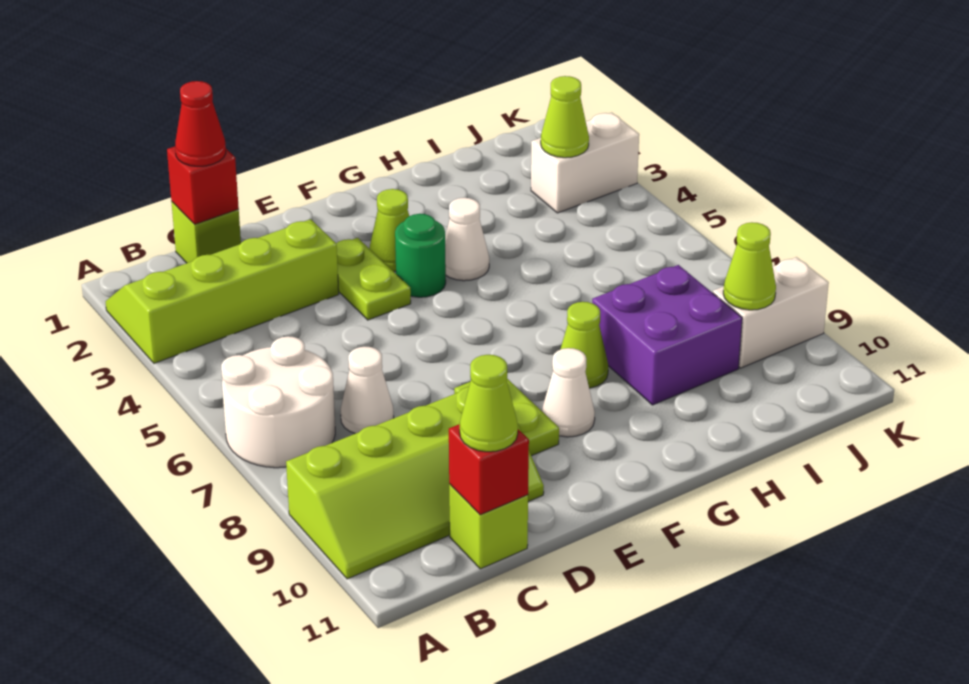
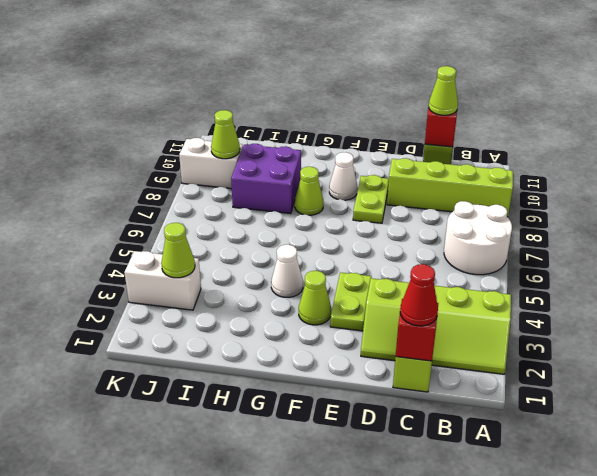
white 1x1 cone [341,347,394,434] -> none
green 1x1 round brick [395,214,446,297] -> none

